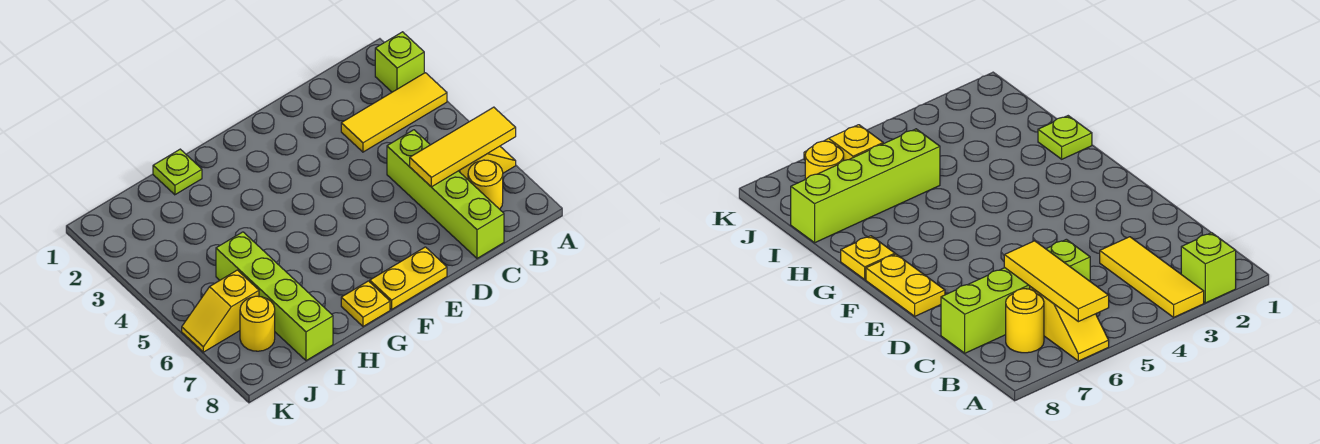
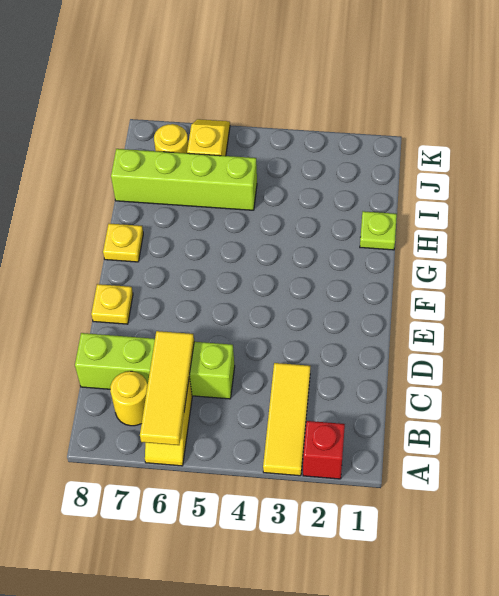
lime 1x1 brick [375,32,424,92] -> red 1x1 brick [303,421,345,479]
yellow 1x2 plate [370,247,447,309] -> yellow 1x1 plate [91,284,133,324]

